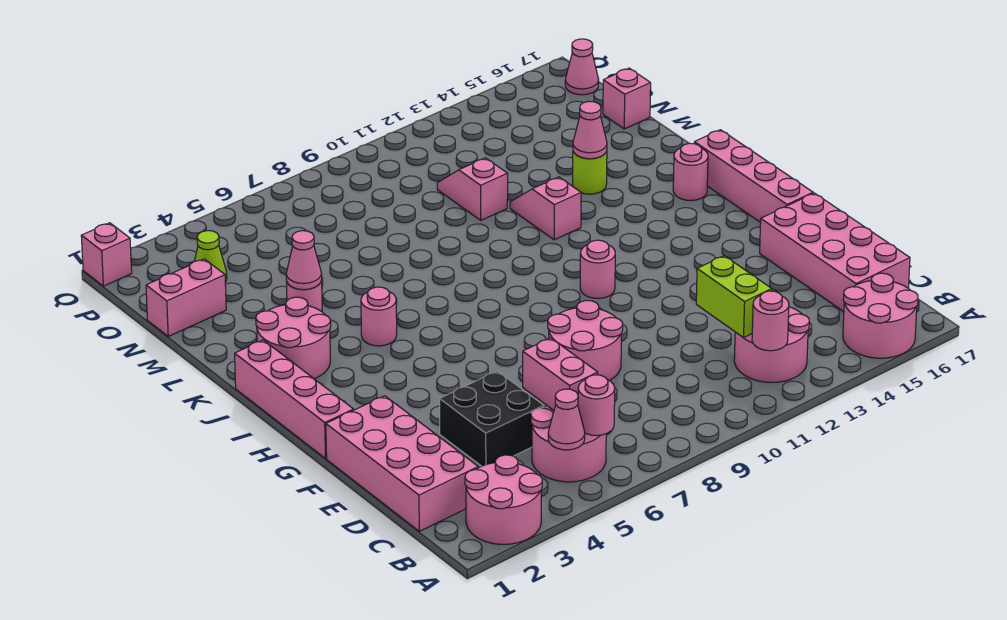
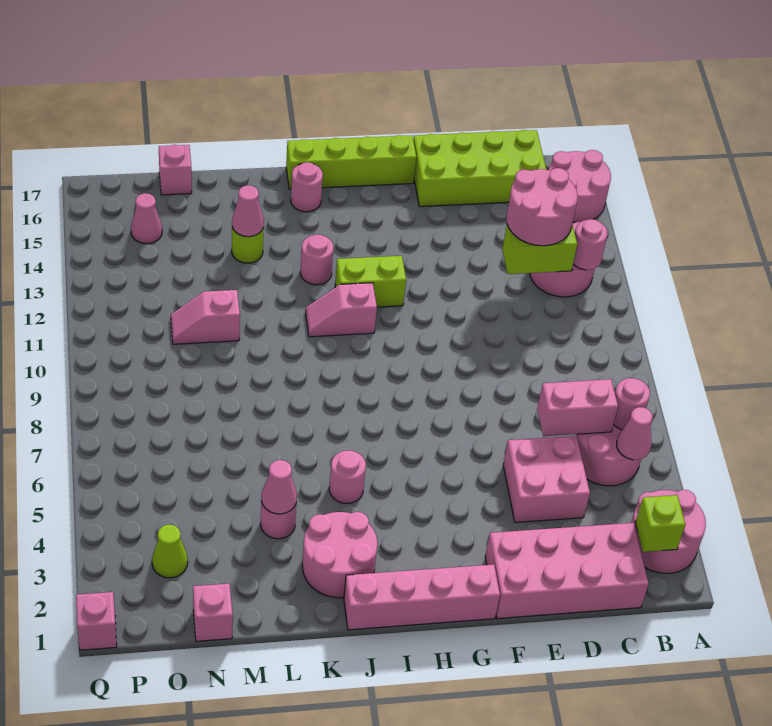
none -> lime 1x1 brick [635,495,685,552]
pink 2x4 brick [760,193,910,312] -> lime 2x4 brick [413,130,546,207]
black 2x2 brick [440,371,544,466] -> pink 2x2 brick [503,436,590,522]
pink 2x2 round brick [548,300,623,381] -> pink 2x2 round brick moved to [506,168,578,246]
pink 1x4 brick [694,130,813,222] -> lime 1x4 brick [286,135,416,189]
pink 1x1 round brick [580,240,615,299] -> pink 1x1 round brick moved to [300,235,333,285]
none -> lime 1x2 brick [335,256,406,307]
pink 1x2 slope [510,177,581,240] -> pink 1x2 slope moved to [306,283,377,337]
pink 1x2 brick [146,259,226,336] -> pink 1x1 brick [193,584,233,641]
pink 1x1 cone [565,39,599,95] -> pink 1x1 cone moved to [131,193,162,244]

